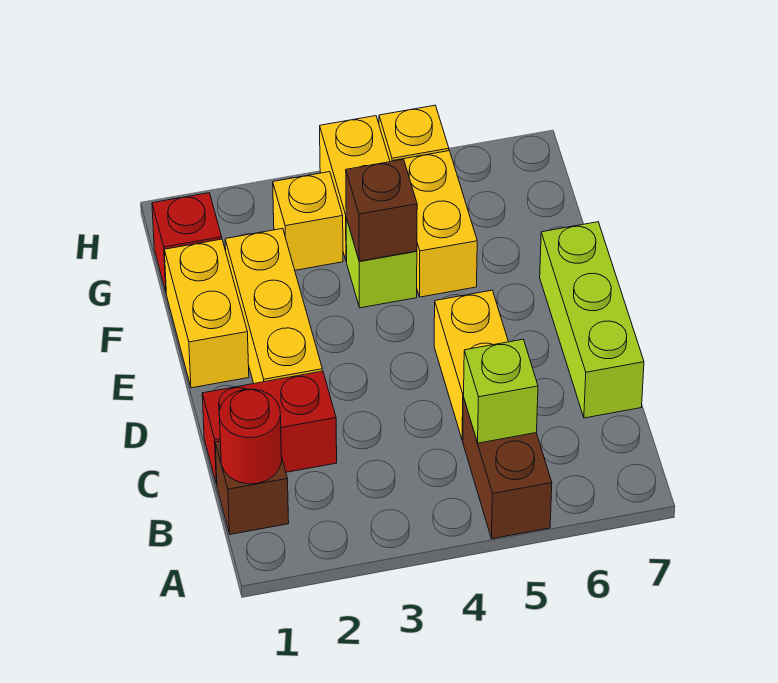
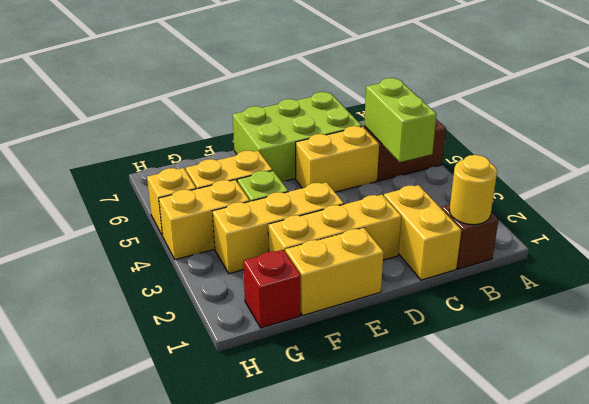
red 1x1 round brick [219,389,282,484] -> yellow 1x1 round brick [449,155,497,225]
lime 1x1 brick [464,339,538,443] -> lime 1x2 brick [364,78,437,162]
red 1x2 brick [202,371,337,485] -> yellow 1x2 brick [384,185,461,280]
lime 1x3 brick [540,222,644,418] -> lime 2x3 brick [233,92,362,181]
brown 1x1 brick [346,159,417,261] -> none
yellow 1x1 brick [273,172,343,270] -> yellow 1x3 brick [213,182,344,274]

